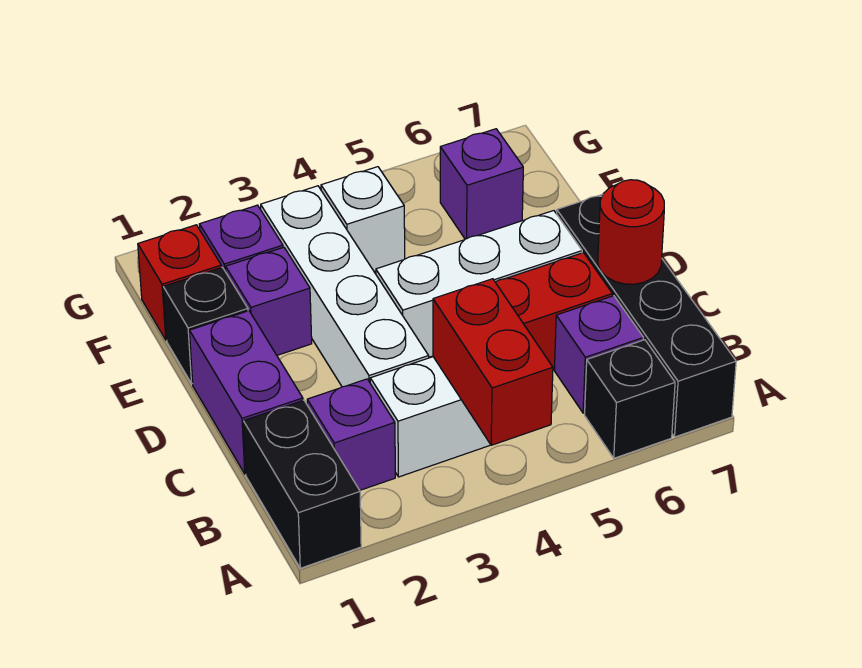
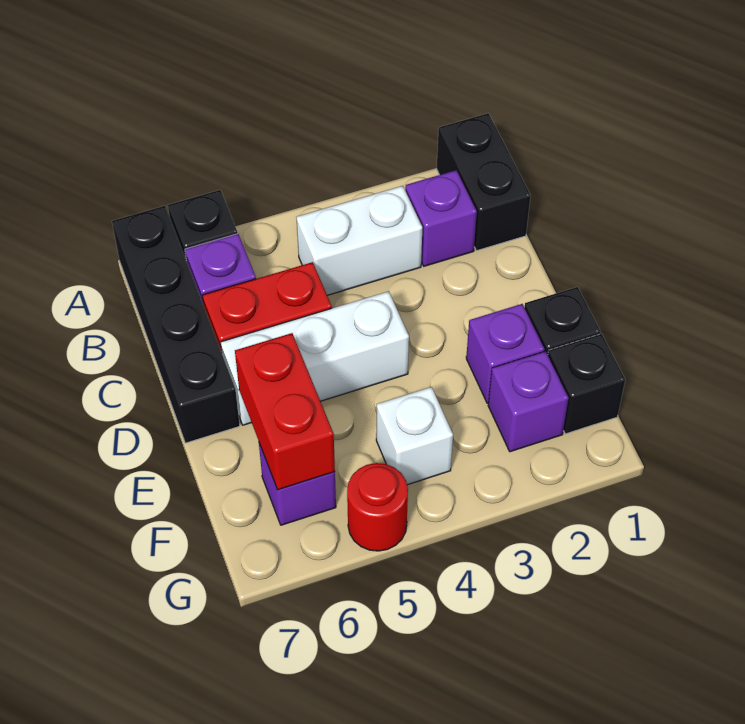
red 1x2 brick [433,279,553,445] -> red 1x2 brick moved to [235,333,335,490]
purple 1x2 brick [190,311,303,474] -> none
white 1x4 brick [261,186,429,387] -> none
red 1x1 round brick [598,180,664,284] -> red 1x1 round brick moved to [347,463,408,551]
red 1x1 brick [138,225,221,340] -> black 1x1 brick [548,334,625,434]

